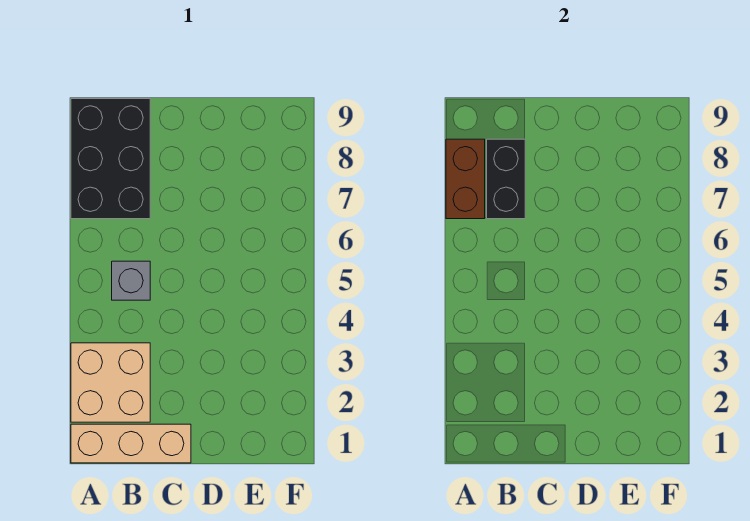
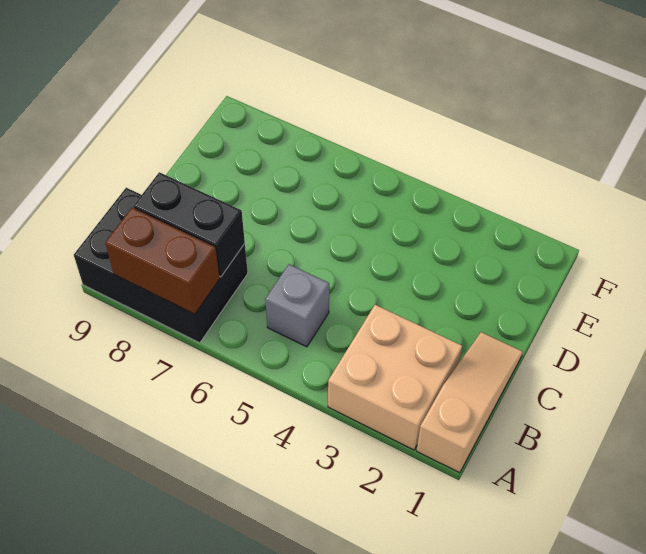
tan 1x3 brick [71,424,191,463] -> tan 1x3 slope [417,332,523,473]

